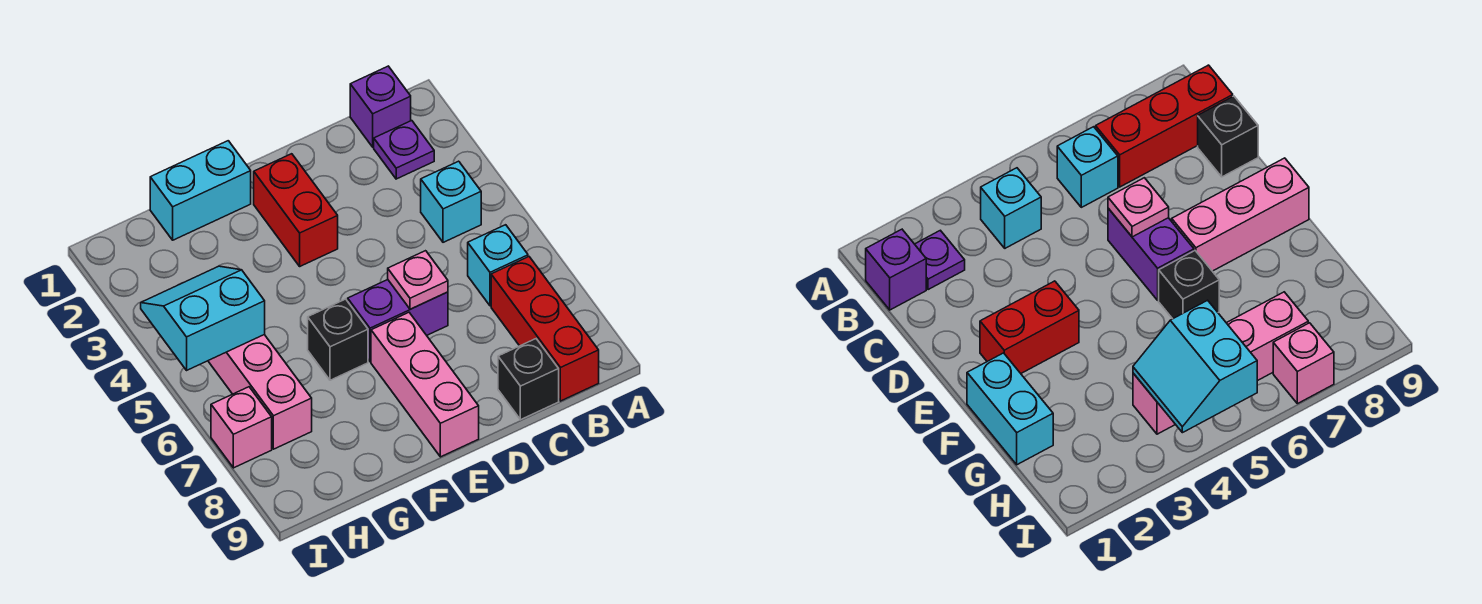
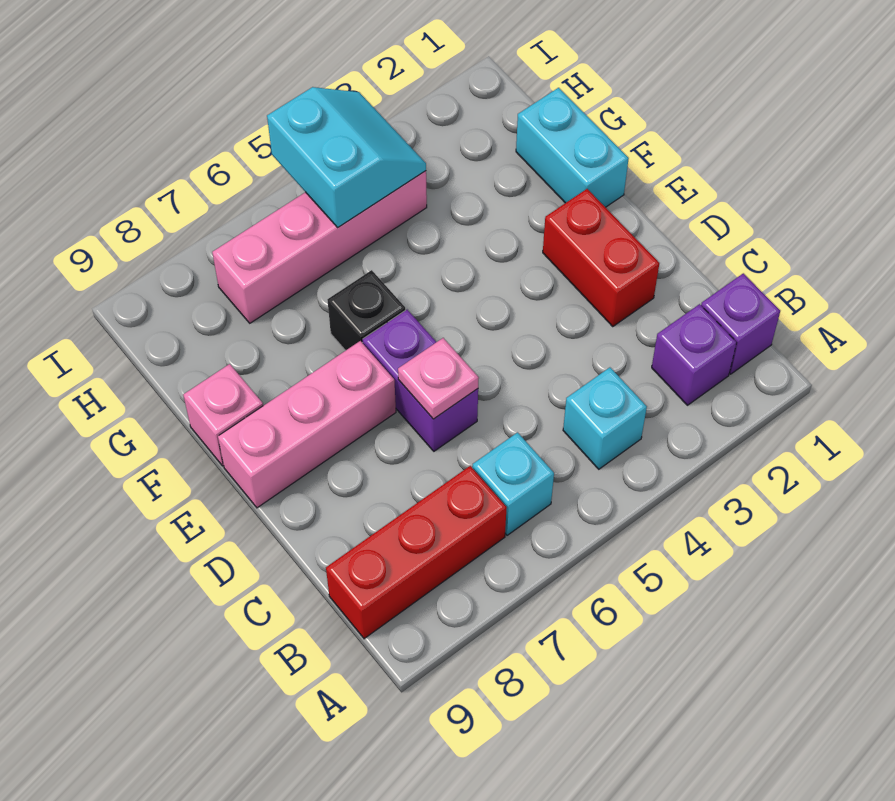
purple 1x1 plate [374,121,434,179] -> purple 1x1 brick [652,304,737,405]
black 1x1 brick [498,339,559,420] -> none
red 1x2 brick [254,154,338,266] -> red 1x2 brick turned to [543,189,659,327]
pink 1x1 brick [211,387,272,468] -> pink 1x1 brick moved to [183,364,263,466]

